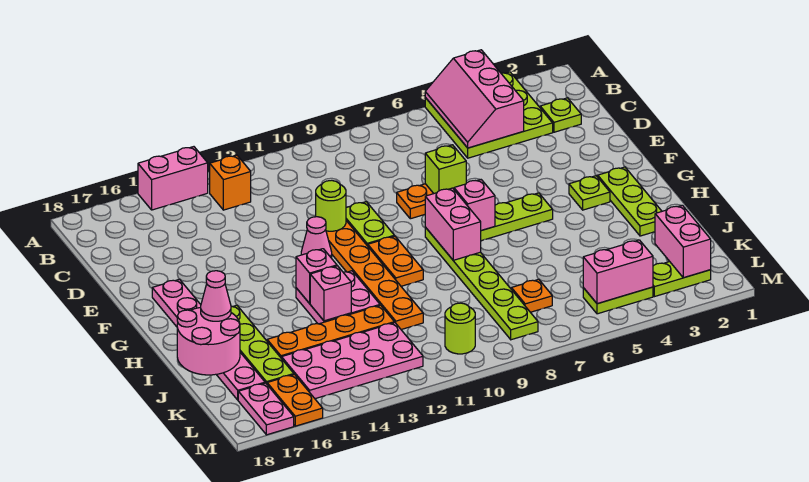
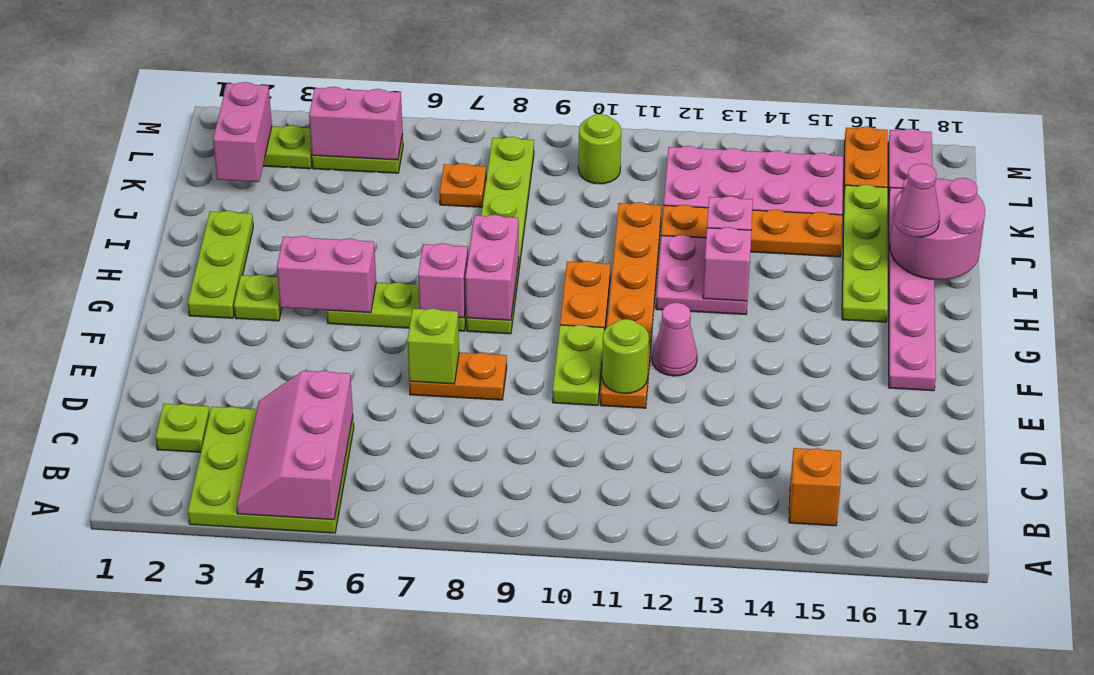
pink 2x3 slope [425,50,524,148] -> pink 2x3 slope turned to [237,371,353,520]
pink 1x2 brick [138,147,208,210] -> pink 1x2 brick moved to [277,236,376,313]
orange 1x1 brick [210,155,251,210] -> orange 1x1 brick moved to [789,448,841,526]

